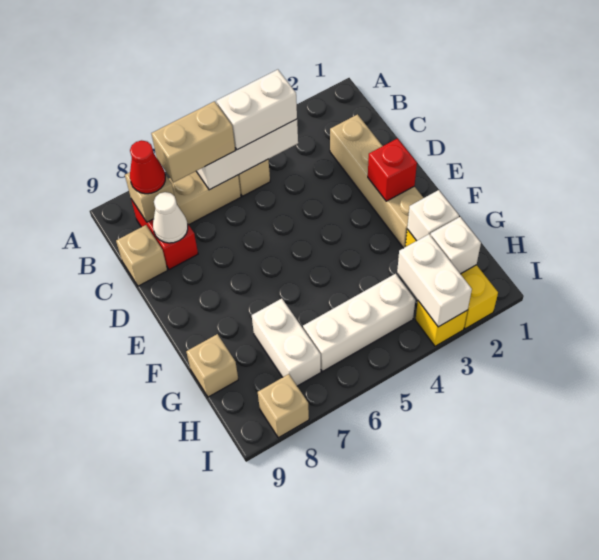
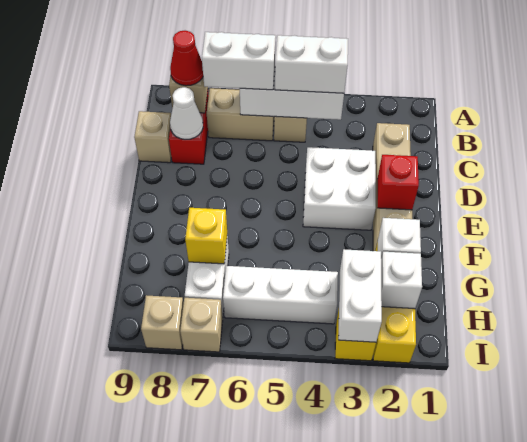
tan 1x2 brick [151,101,235,183] -> white 1x2 brick [202,32,276,90]
none -> white 2x2 brick [303,147,376,230]
none -> yellow 1x1 brick [185,208,227,264]
tan 1x1 brick [186,334,238,397] -> tan 1x1 brick moved to [180,298,223,352]

